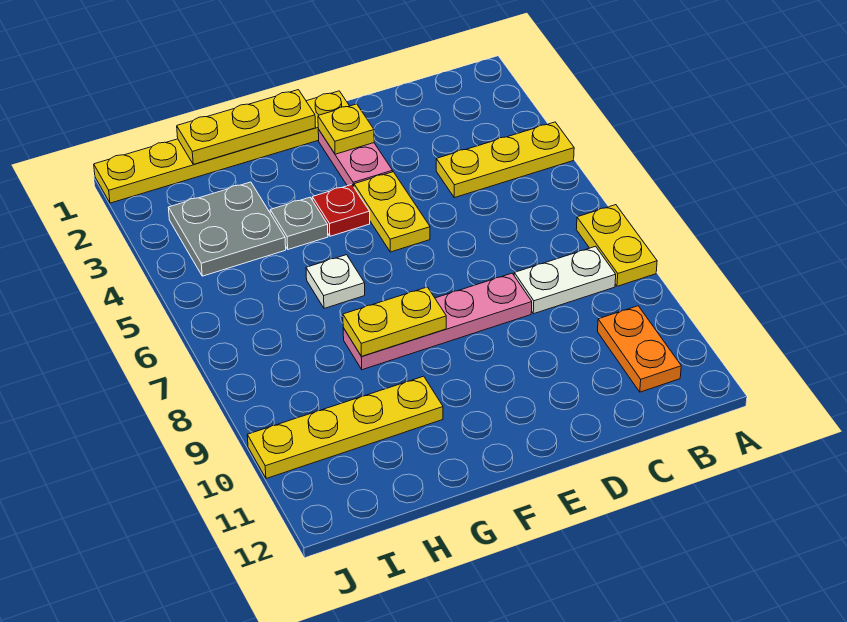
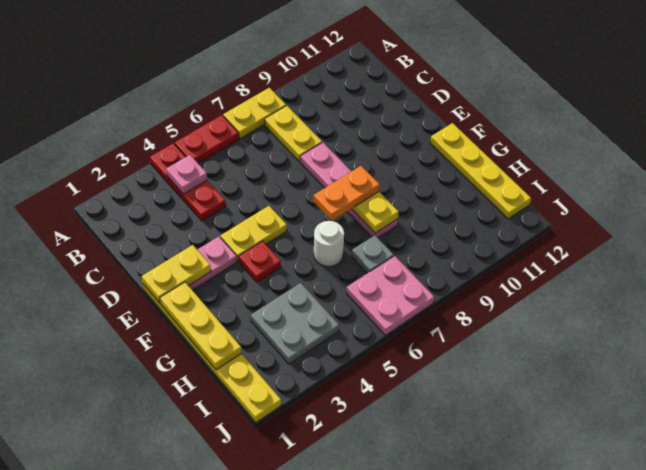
yellow 1x3 plate [436,122,574,198] -> red 1x3 plate [150,143,226,221]
none -> red 1x2 plate [175,115,239,163]
none -> pink 1x1 plate [166,155,207,194]
white 1x2 plate [514,246,616,314] -> yellow 1x2 plate [264,106,322,162]
orange 1x2 plate [598,306,681,392] -> orange 1x2 plate moved to [314,166,380,221]
yellow 1x1 plate [318,104,374,154] -> yellow 1x2 plate [142,245,211,303]
grey 1x1 plate [270,197,328,249] -> grey 1x1 plate moved to [351,235,394,273]
white 1x1 plate [306,255,365,308] -> white 1x1 round brick [314,221,344,267]
yellow 1x4 plate [247,376,443,479] -> yellow 1x4 plate moved to [430,123,531,219]
none -> pink 2x2 plate [346,256,434,335]

